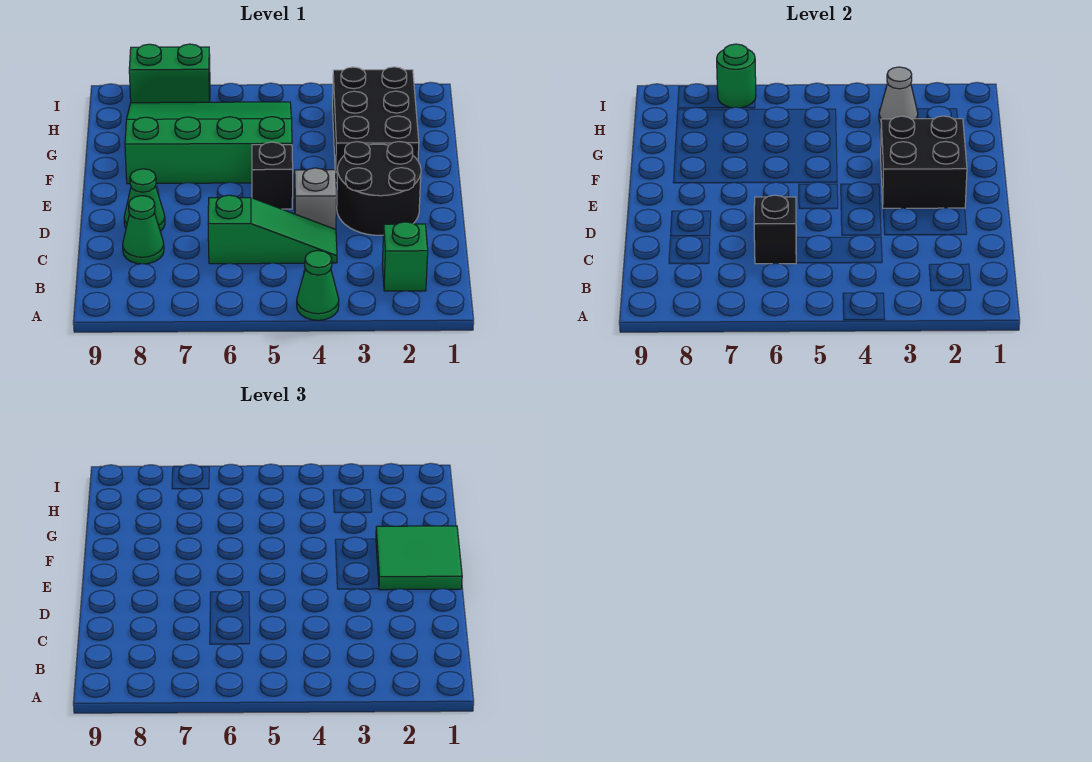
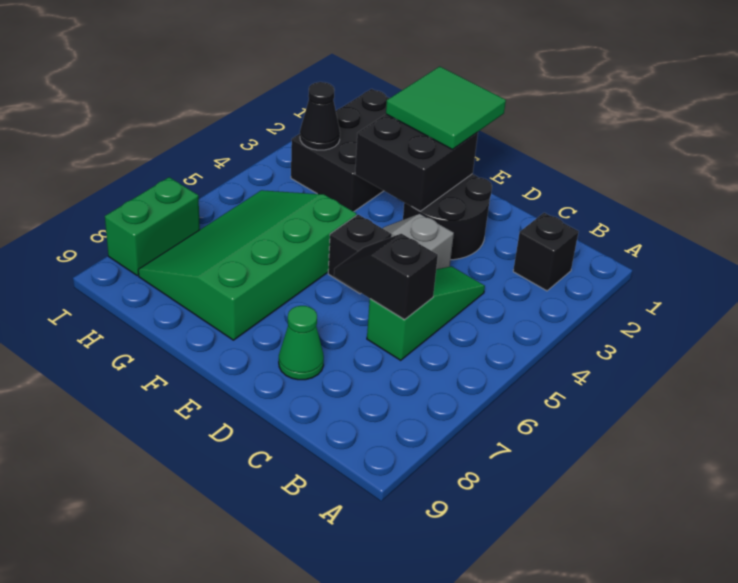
green 1x1 cone [297,251,339,320] -> none
green 1x1 brick [382,222,428,291] -> black 1x1 brick [513,213,579,291]
green 1x1 cone [123,196,164,264] -> none
black 2x3 brick [333,67,419,183] -> black 2x3 brick turned to [291,89,389,212]
grey 1x1 cone [879,67,918,124] -> black 1x1 cone [300,82,340,150]
green 1x1 round brick [717,44,756,108] -> none

